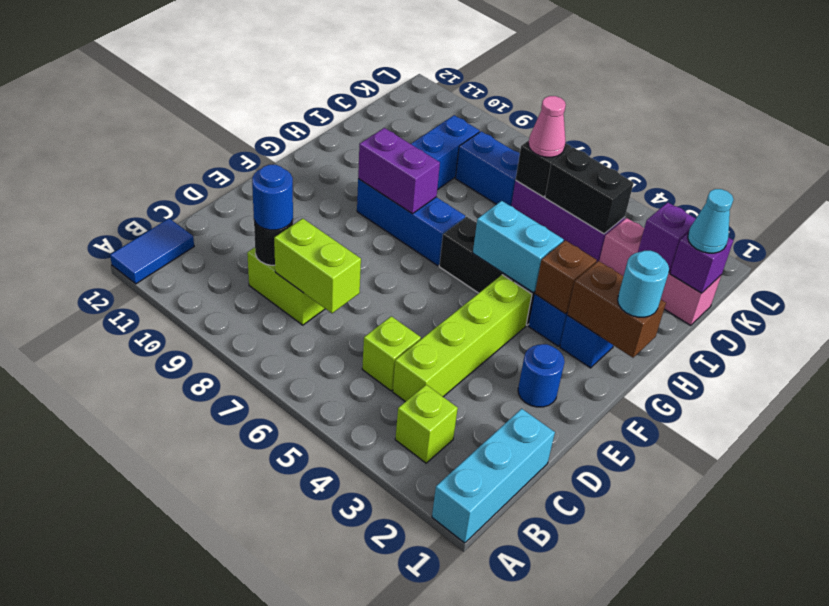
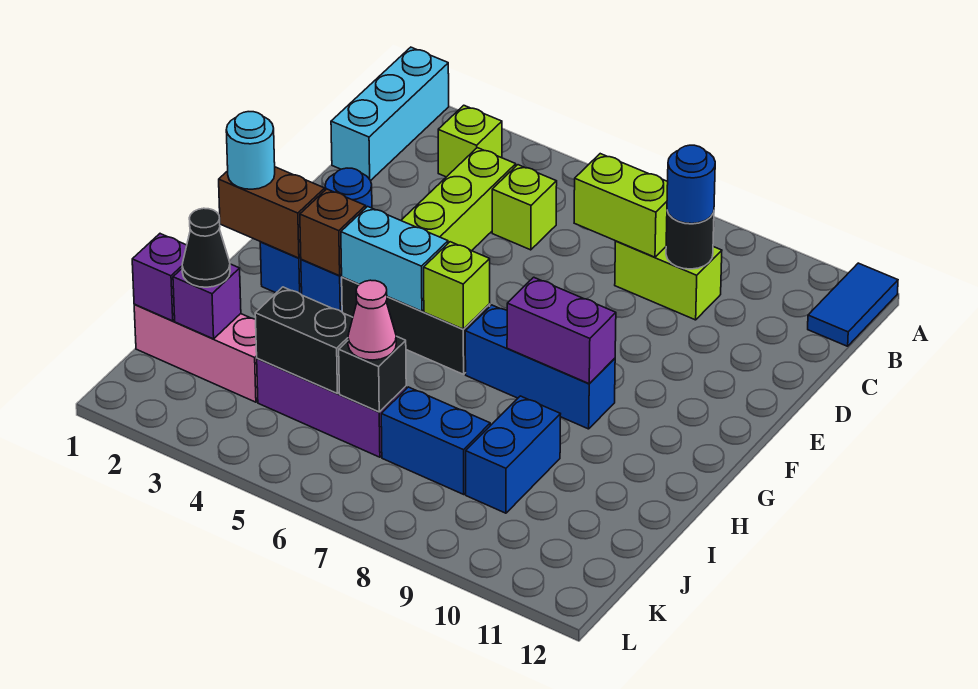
none -> lime 1x1 brick [424,242,490,329]
cyan 1x1 cone [688,189,733,253] -> none
none -> black 1x1 cone [182,208,230,287]

